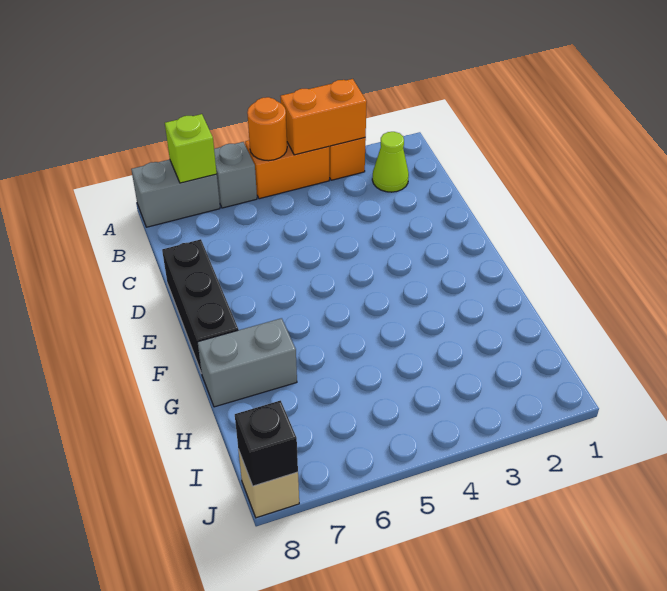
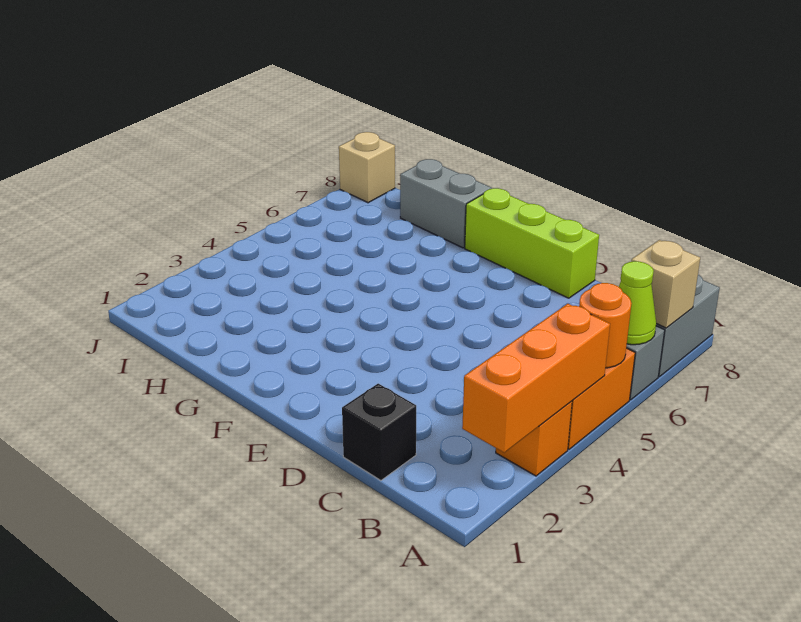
orange 1x2 brick [280,79,367,155] -> orange 1x3 brick [462,304,610,453]
lime 1x1 brick [165,114,217,183] -> tan 1x1 brick [631,240,700,328]
lime 1x1 cone [372,132,409,192] -> lime 1x1 cone moved to [619,261,656,345]
black 1x3 brick [162,239,238,373] -> lime 1x3 brick [465,188,599,298]
grey 1x2 brick [197,318,297,407] -> grey 1x2 brick turned to [400,159,492,248]
black 1x1 brick [235,401,298,486] -> black 1x1 brick moved to [342,384,416,480]

